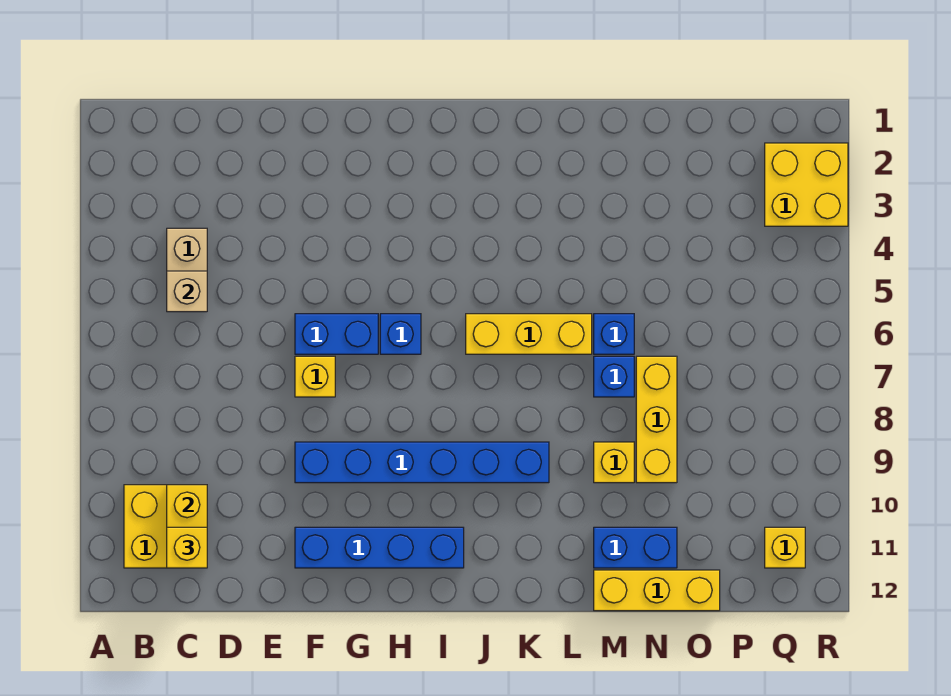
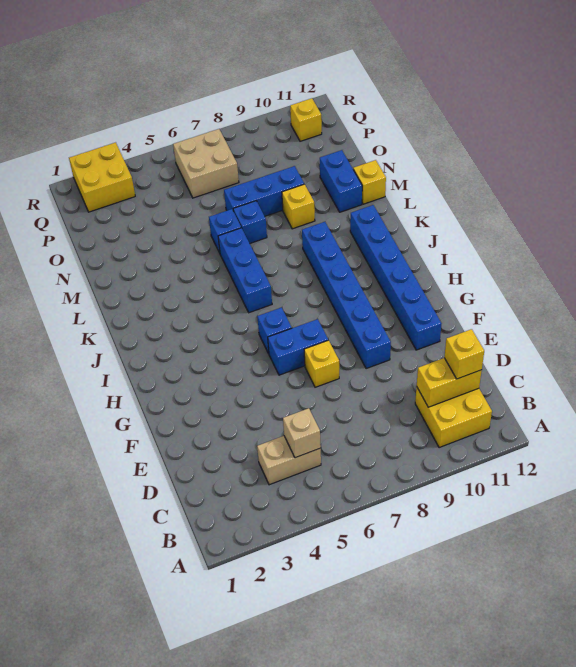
blue 1x2 brick [295,314,378,354] -> blue 1x2 brick turned to [268,319,328,375]
blue 1x4 brick [295,527,464,568] -> blue 1x6 brick [350,205,442,350]
yellow 1x3 brick [466,314,592,354] -> blue 1x3 brick [218,228,272,313]
yellow 1x3 brick [594,570,720,611] -> yellow 1x1 brick [353,160,386,204]
yellow 1x3 brick [636,356,677,483] -> blue 1x3 brick [224,166,304,216]
none -> tan 2x2 brick [173,129,239,198]

